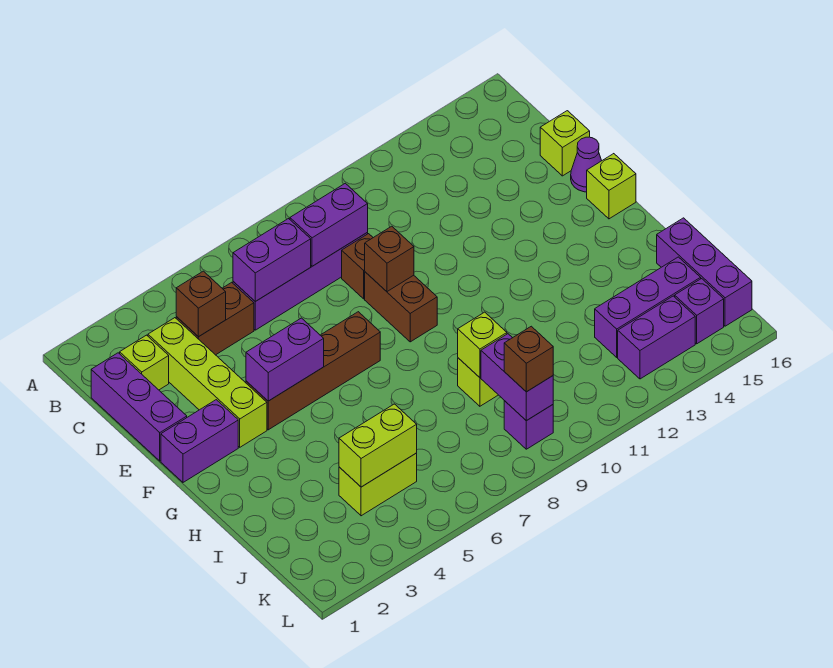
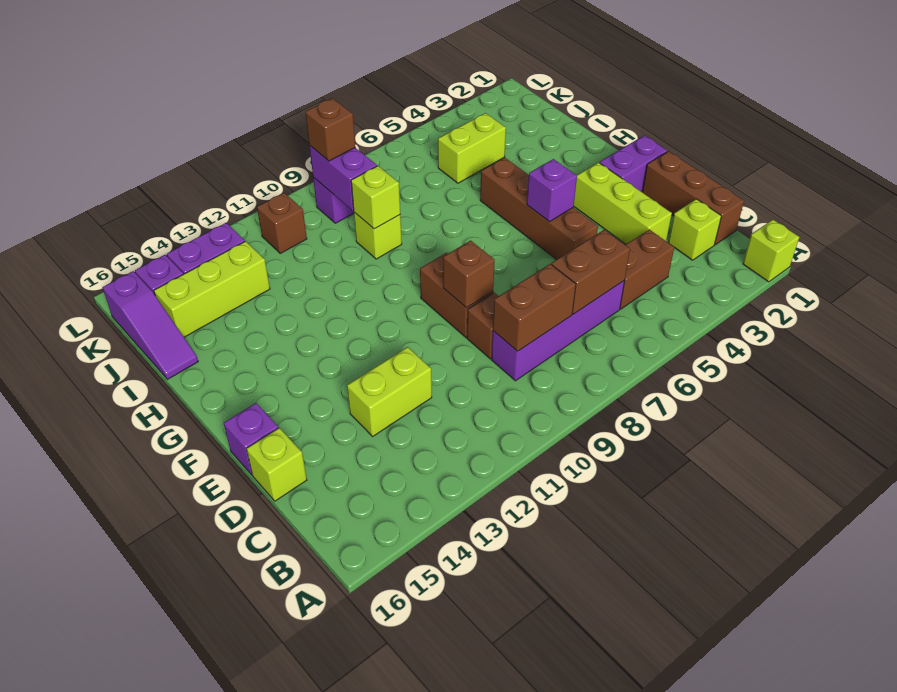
purple 1x3 brick [91,353,187,461] -> brown 1x3 brick [642,151,744,245]
lime 1x4 brick [148,318,267,447] -> lime 1x3 brick [574,162,672,244]
brown 1x1 brick [176,271,226,337] -> brown 1x1 brick moved to [257,193,307,253]
purple 1x2 brick [233,219,311,301] -> brown 1x2 brick [551,230,630,314]
purple 1x2 brick [290,183,368,266] -> brown 1x2 brick [493,264,576,351]
purple 1x1 cone [571,137,602,192] -> purple 1x1 brick [224,403,278,475]
brown 1x4 brick [246,312,380,430] -> brown 1x4 brick turned to [480,157,598,260]
purple 1x2 brick [246,318,324,401] -> purple 1x1 brick [527,159,577,222]
lime 1x1 brick [587,154,636,219] -> lime 1x1 brick moved to [743,220,799,282]
purple 1x3 brick [657,218,752,326] -> purple 1x3 slope [102,271,198,379]
lime 1x2 brick [339,404,417,487] -> lime 1x2 brick moved to [347,347,432,436]
purple 1x3 brick [595,257,701,357] -> lime 1x3 brick [154,241,270,337]

